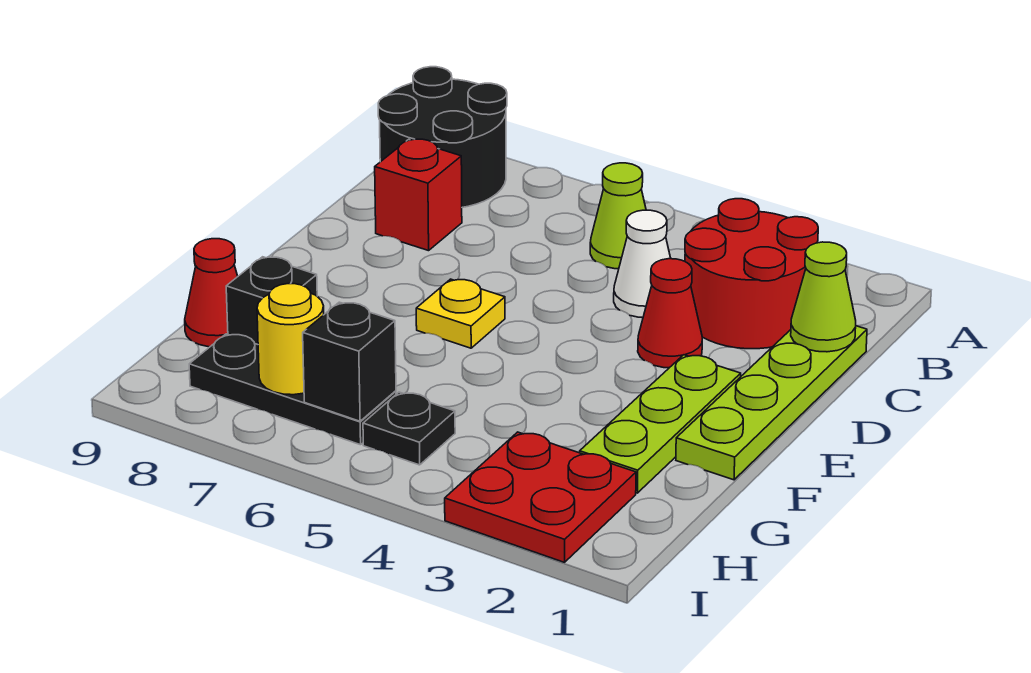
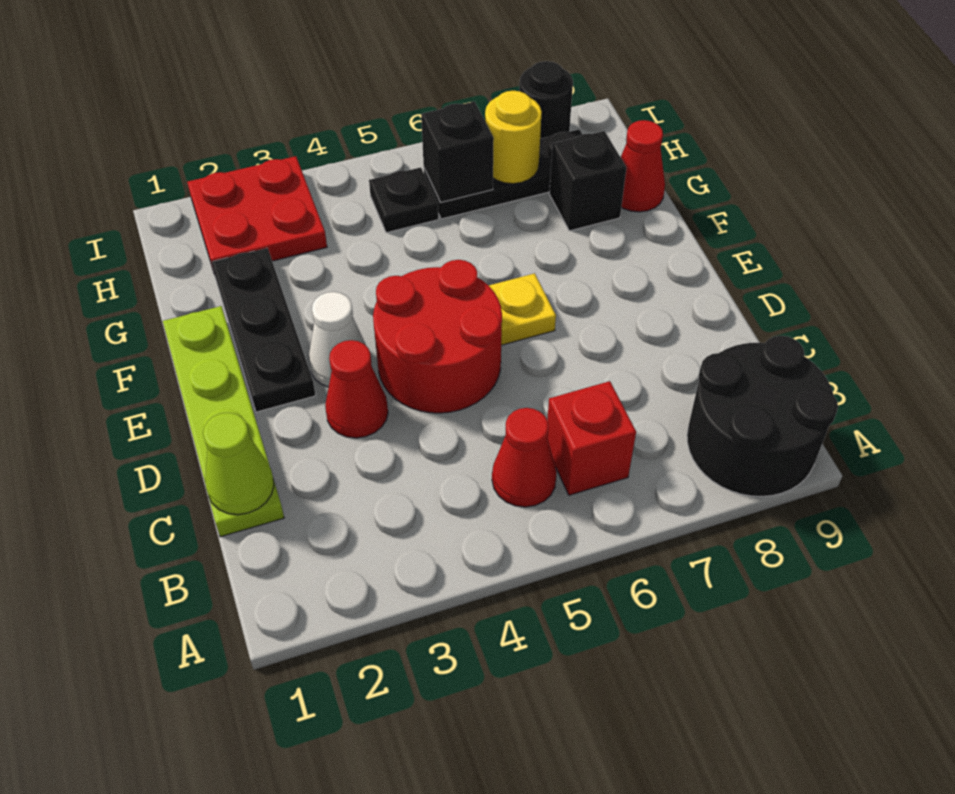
red 2x2 round brick [685,199,818,349] -> red 2x2 round brick moved to [373,260,502,413]
lime 1x1 cone [590,163,646,269] -> red 1x1 cone [492,408,557,507]
white 1x1 cone [614,210,671,318] -> white 1x1 cone moved to [309,292,366,387]
red 1x1 brick [375,139,462,251] -> red 1x1 brick moved to [547,381,636,495]
lime 1x3 plate [580,355,741,493] -> black 1x3 plate [211,248,316,412]
none -> black 1x1 round brick [519,61,573,139]

